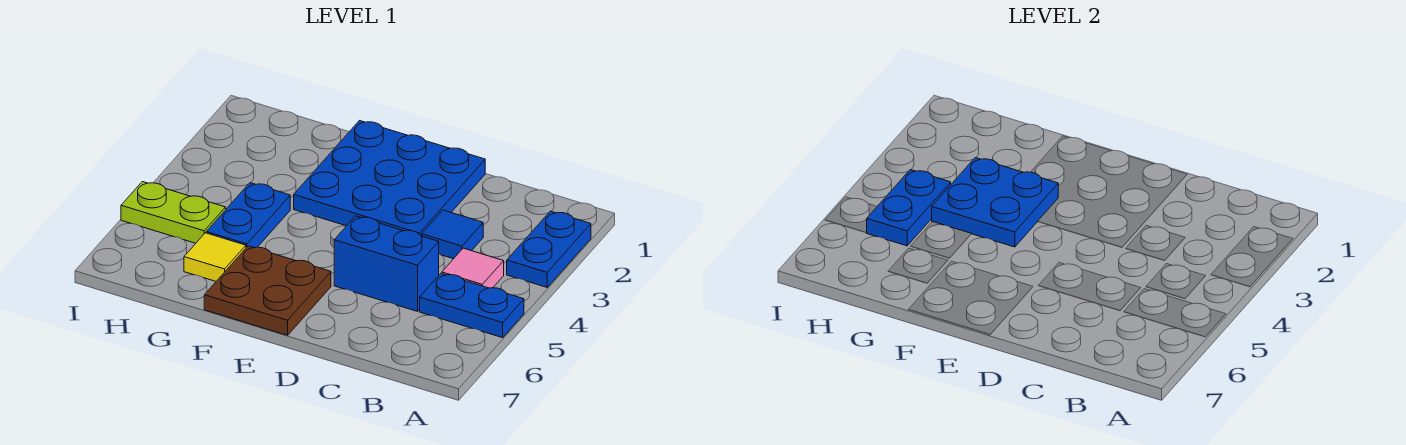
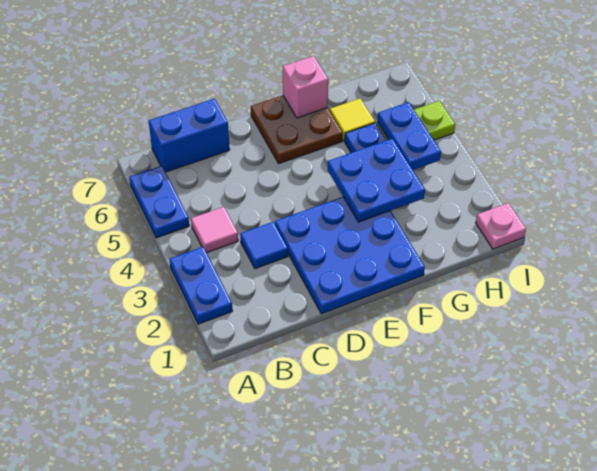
blue 1x2 plate [420,273,524,338] -> blue 1x2 plate turned to [130,166,189,238]
blue 1x2 brick [334,216,439,311] -> blue 1x2 brick moved to [149,99,230,172]
none -> pink 1x1 brick [283,56,328,118]
none -> pink 1x1 plate [476,203,526,249]

